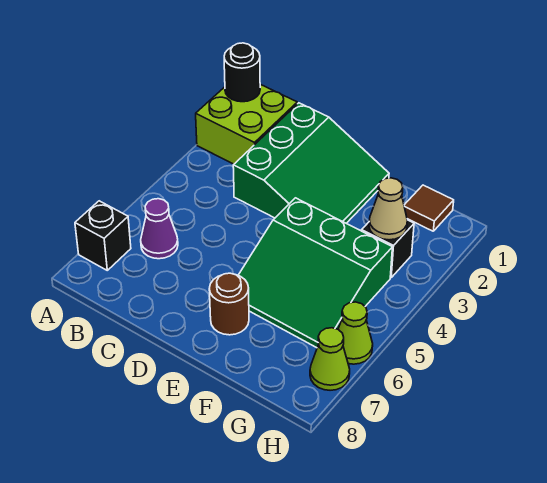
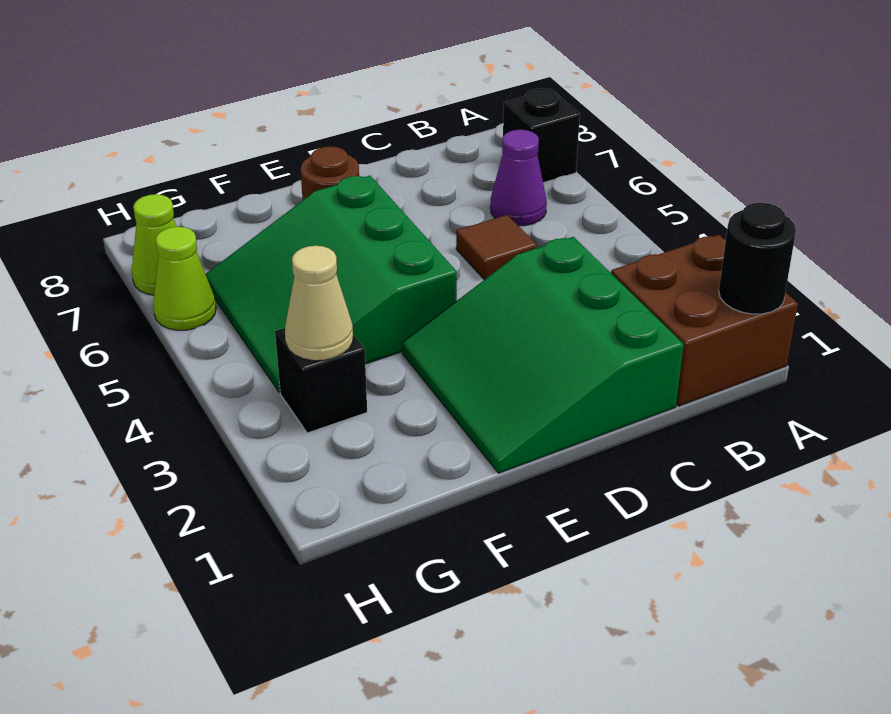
lime 2x2 brick [196,84,297,164] -> brown 2x2 brick [611,235,798,406]
green 3x3 slope [238,198,392,348] -> green 3x3 slope turned to [206,176,457,392]
brown 1x1 tile [404,185,454,231] -> brown 1x1 tile moved to [456,215,537,280]

